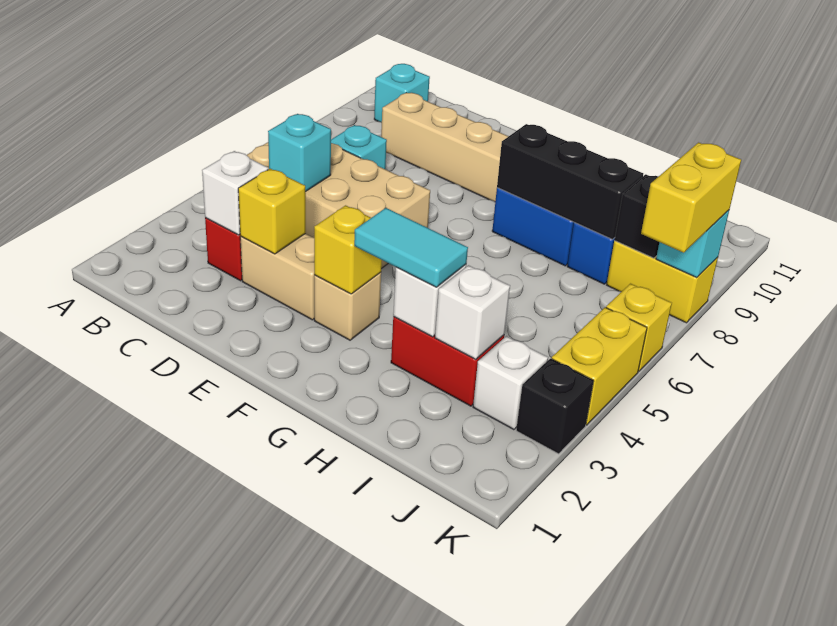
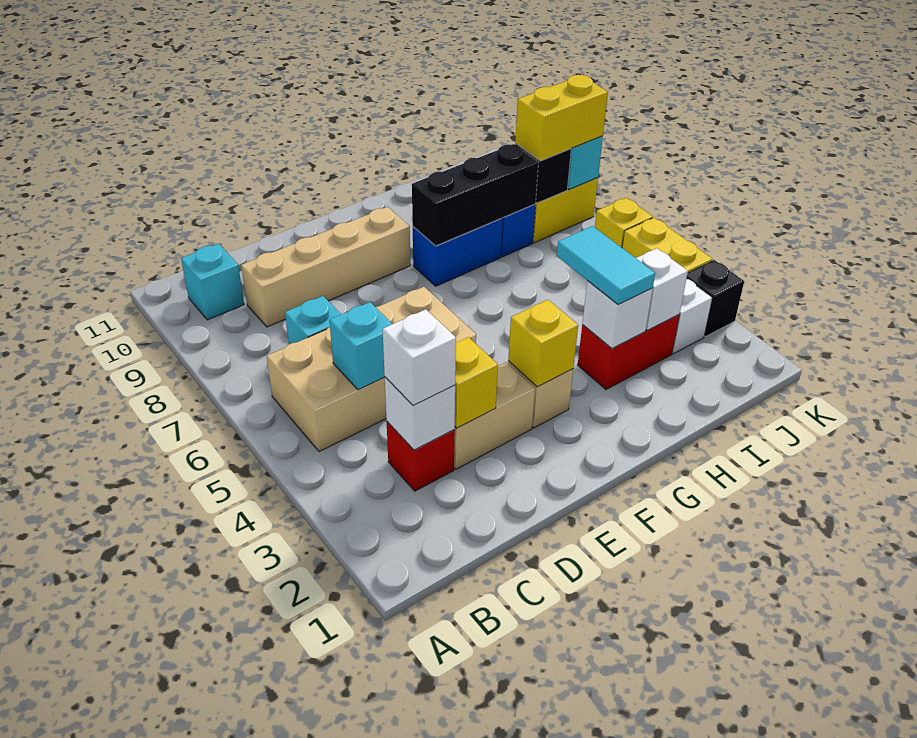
none -> white 1x1 brick [383,309,456,405]
cyan 1x2 tile [354,208,468,287] -> cyan 1x2 tile turned to [557,226,655,305]
yellow 1x2 brick [641,142,741,253] -> yellow 1x2 brick turned to [515,75,608,161]

